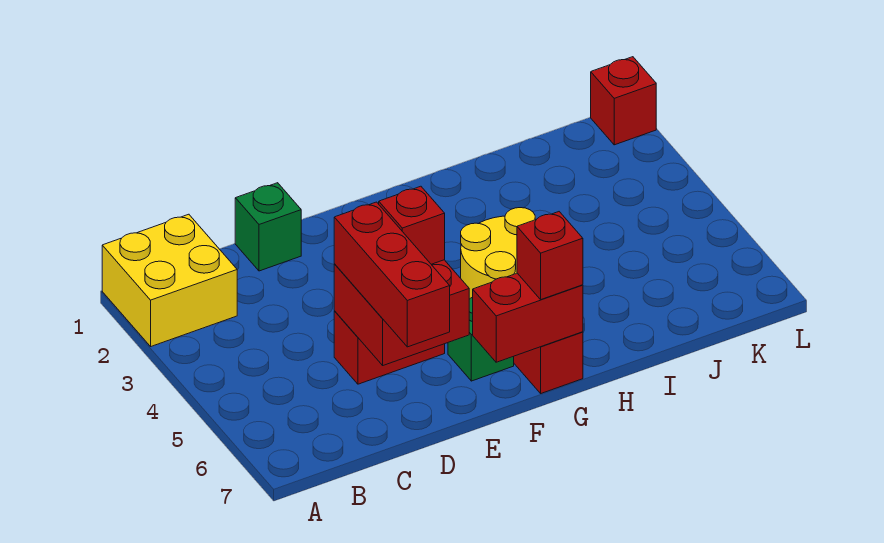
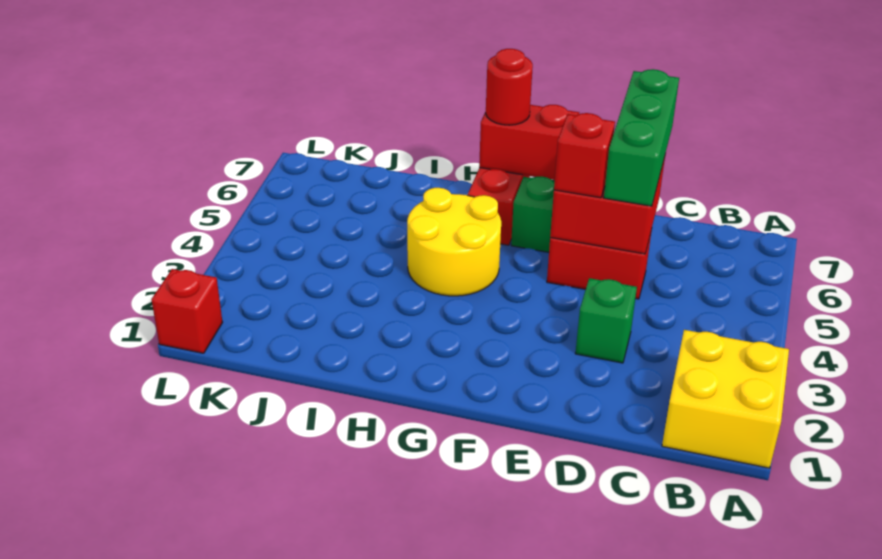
green 1x1 brick [235,183,301,271] -> green 1x1 brick moved to [575,278,637,363]
red 1x3 brick [334,202,450,347] -> green 1x3 brick [604,69,679,206]
red 1x1 brick [517,212,583,299] -> red 1x1 round brick [486,49,533,125]

